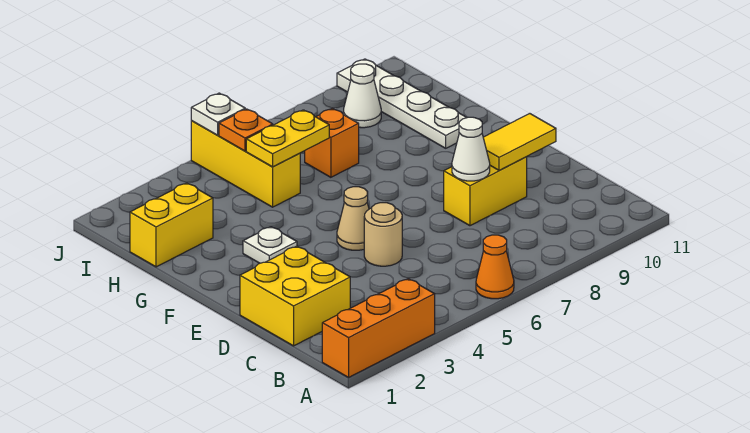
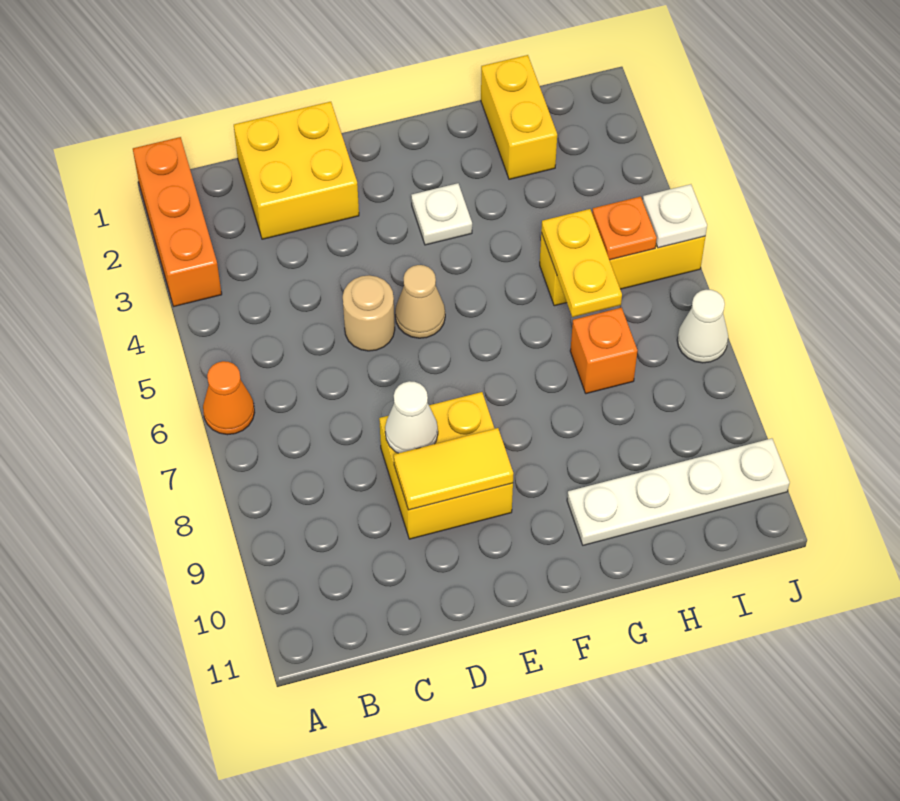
yellow 1x2 brick [444,157,527,226] -> yellow 2x2 brick [379,392,513,539]
yellow 1x2 tile [483,114,556,171] -> yellow 1x2 tile turned to [394,428,513,510]
white 1x1 cone [343,64,381,128] -> white 1x1 cone moved to [677,290,728,363]

